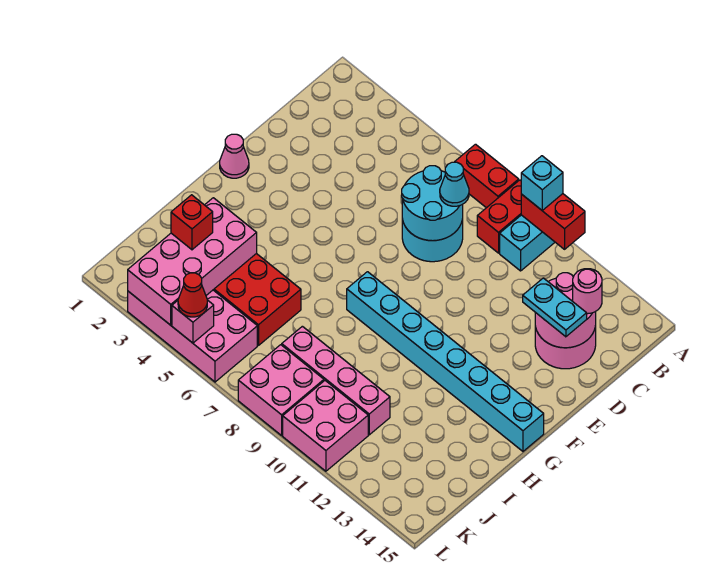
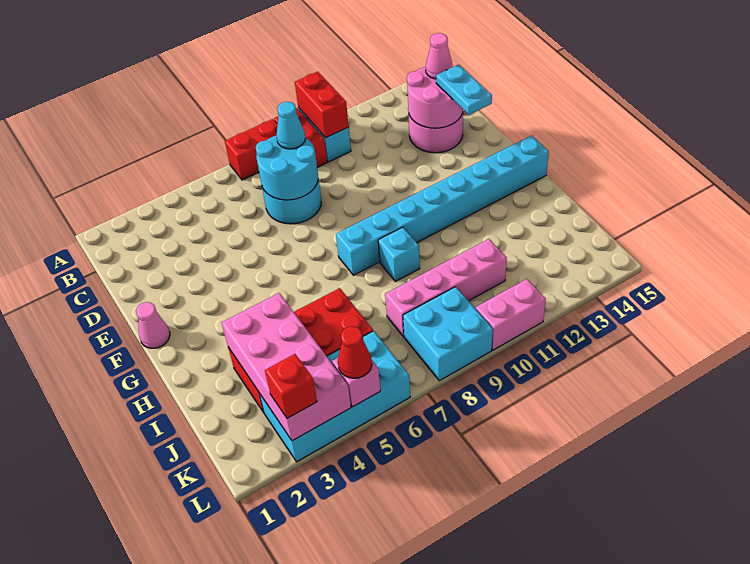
red 1x2 brick [521,194,585,249] -> red 1x2 brick turned to [295,72,349,138]
cyan 1x1 brick [521,156,563,211] -> cyan 1x1 brick moved to [378,227,420,281]
pink 1x1 round brick [573,269,602,314] -> pink 1x1 cone [426,33,453,79]
cyan 1x2 plate [523,278,587,337] -> cyan 1x2 plate turned to [436,65,492,115]
red 1x1 brick [171,195,213,250] -> red 1x1 brick moved to [265,354,317,418]
pink 2x4 brick [128,290,257,382] -> cyan 2x4 brick [259,331,410,462]
pink 2x2 brick [238,345,324,435] -> cyan 2x2 brick [403,287,493,381]
pink 2x2 brick [283,381,368,471] -> pink 1x2 brick [476,279,546,350]

